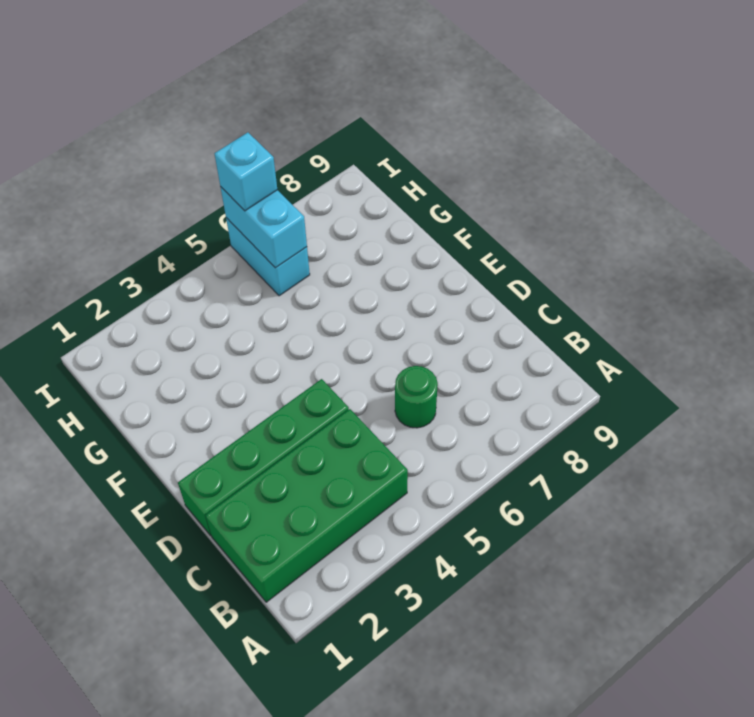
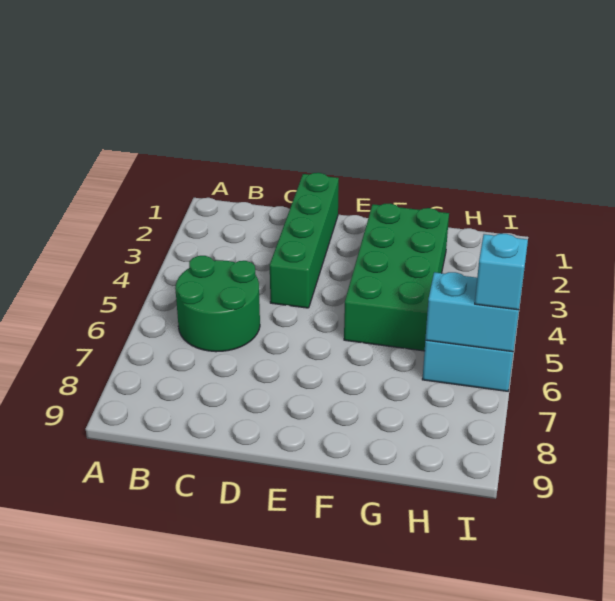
green 2x4 brick [205,409,408,602] -> green 2x4 brick moved to [344,204,449,351]
green 1x1 round brick [395,366,438,428] -> green 2x2 round brick [175,256,260,352]

